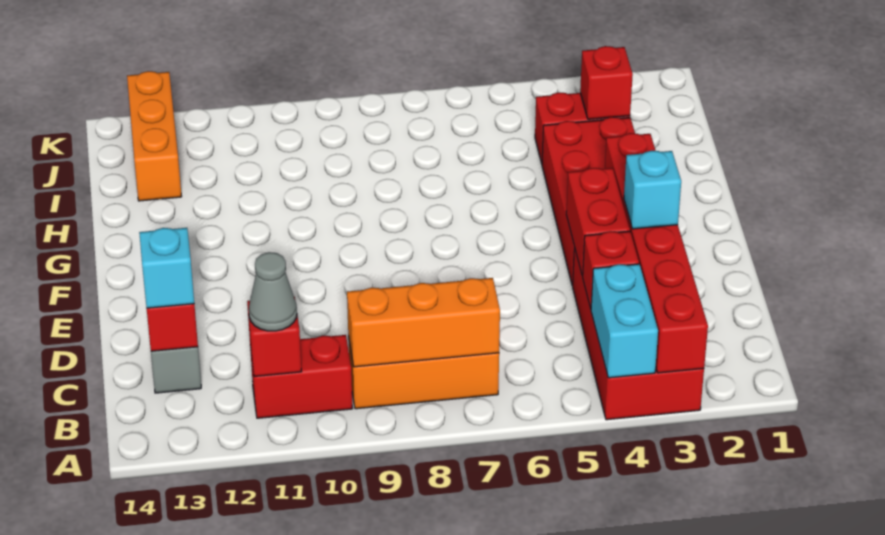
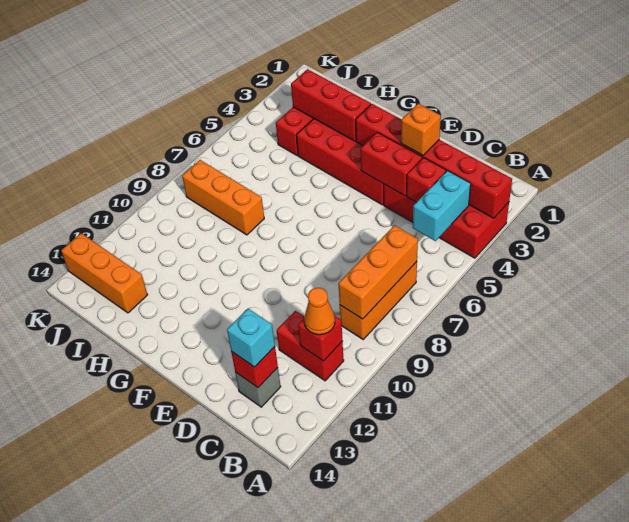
cyan 1x2 brick [591,264,658,378] -> cyan 1x2 brick turned to [413,171,471,241]
red 1x2 brick [250,335,353,418] -> red 1x2 brick turned to [277,311,344,381]
grey 1x1 cone [249,252,297,331] -> orange 1x1 cone [304,288,335,335]
cyan 1x1 brick [624,151,681,229] -> orange 1x1 brick [401,104,441,155]
none -> orange 1x3 brick [182,160,264,235]
red 1x1 brick [580,46,633,119] -> red 1x3 brick [291,69,371,141]

